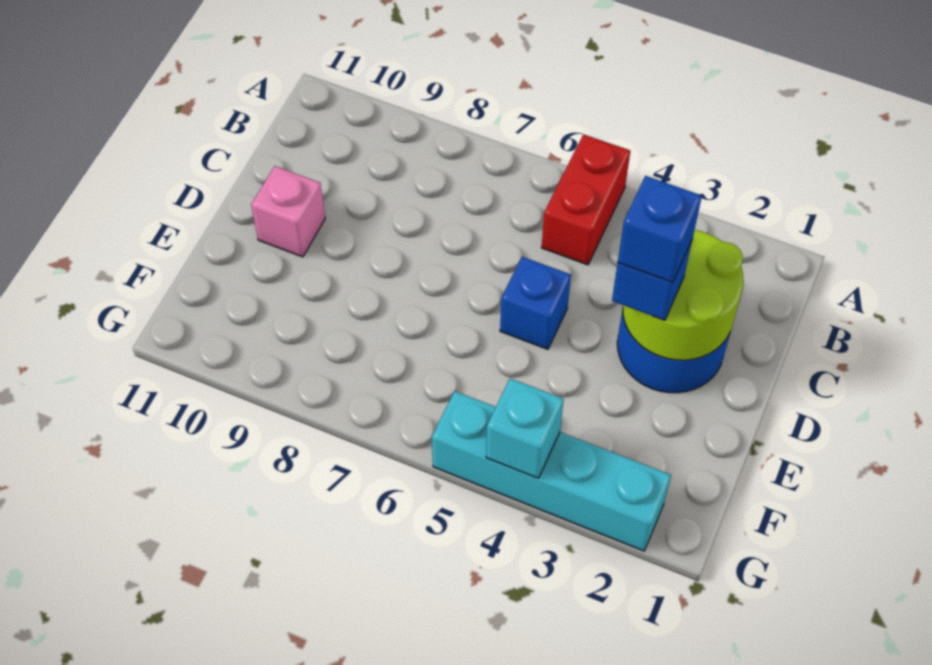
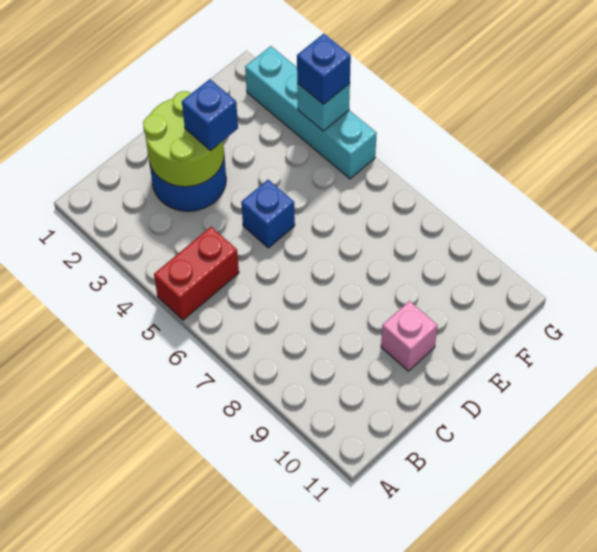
blue 1x1 brick [618,176,702,282] -> blue 1x1 brick moved to [297,34,351,104]

